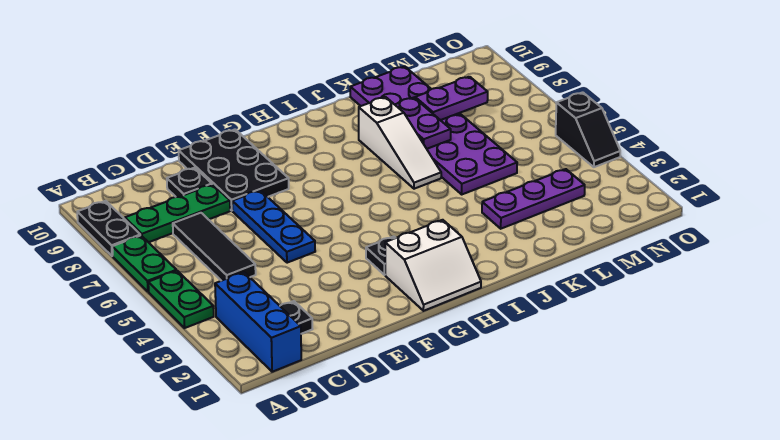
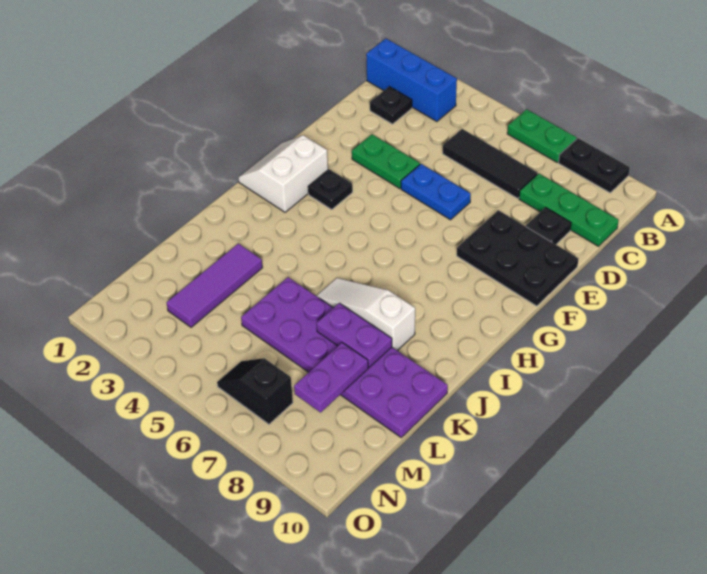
green 1x2 plate [148,271,214,328] -> green 1x2 plate moved to [352,134,420,188]
green 1x3 plate [125,184,230,242] -> green 1x3 plate turned to [519,174,619,246]
blue 1x3 plate [232,190,315,263] -> blue 1x2 plate [401,164,471,220]
purple 1x3 plate [482,169,585,229] -> purple 1x3 tile [167,244,262,327]
black 1x2 slope [556,92,620,167] -> black 1x2 slope moved to [217,358,293,424]

